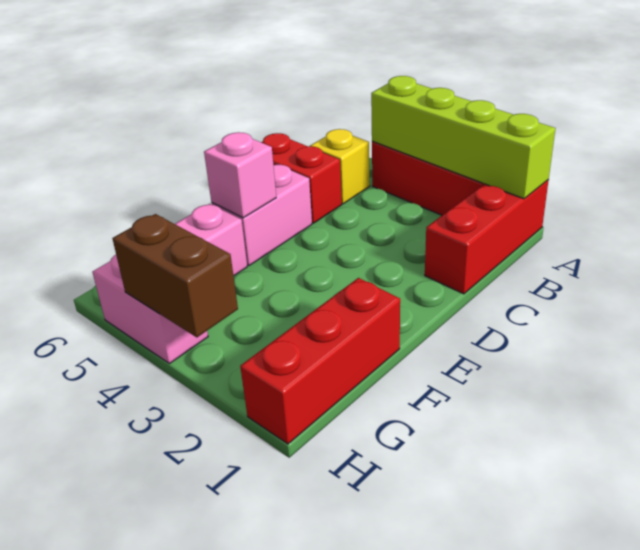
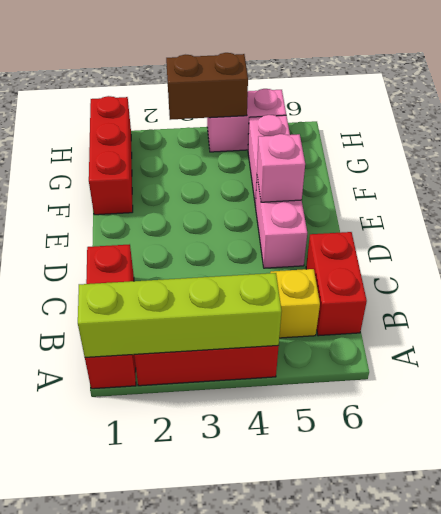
red 1x2 brick [261,133,342,223] -> red 1x2 brick turned to [306,232,367,336]

